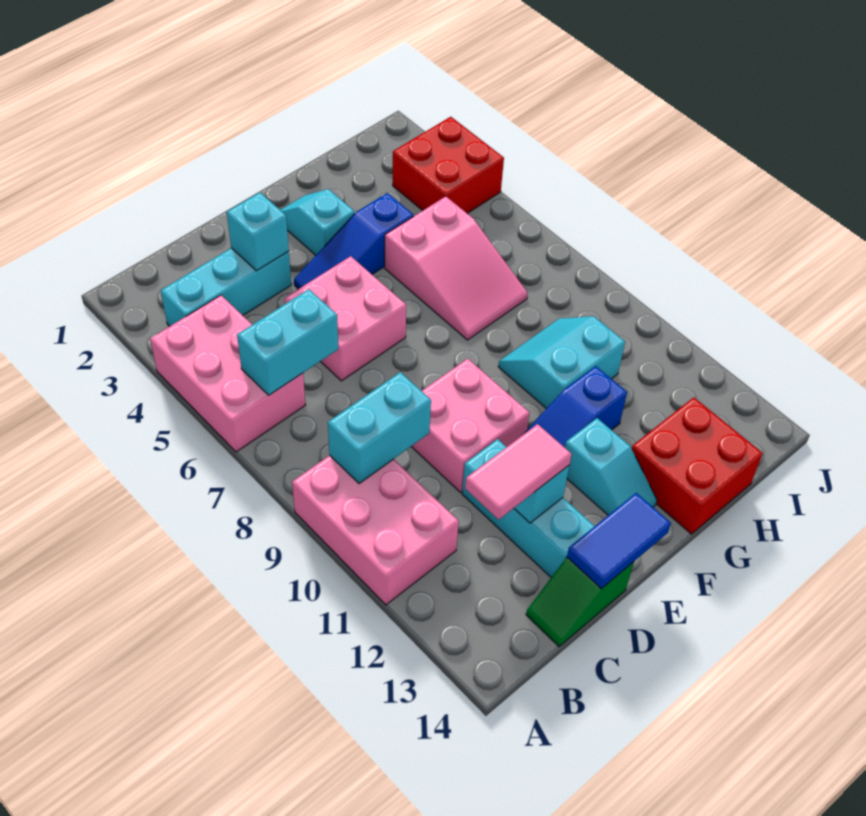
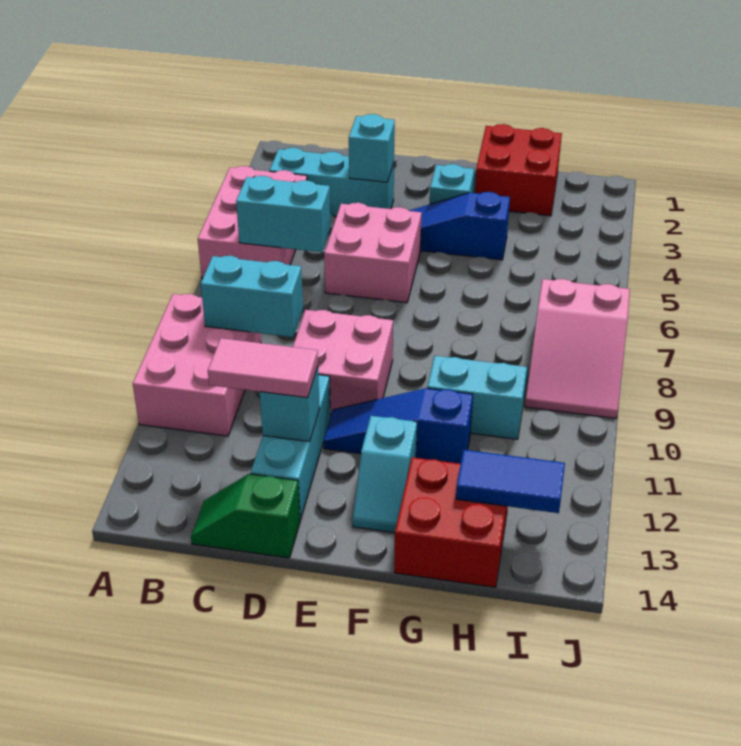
blue 1x2 tile [567,493,671,589] -> blue 1x2 tile moved to [456,450,565,513]
pink 2x3 slope [385,196,528,340] -> pink 2x3 slope moved to [525,279,630,418]
red 2x2 brick [393,117,504,213] -> red 2x2 brick moved to [475,124,562,216]

